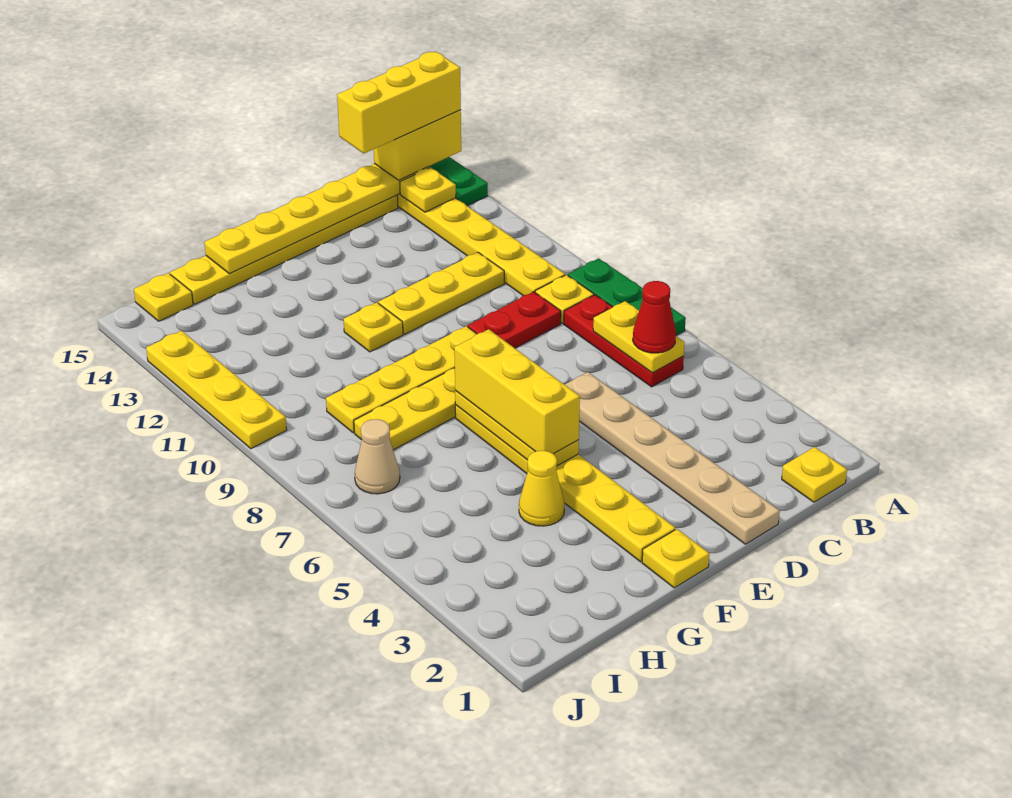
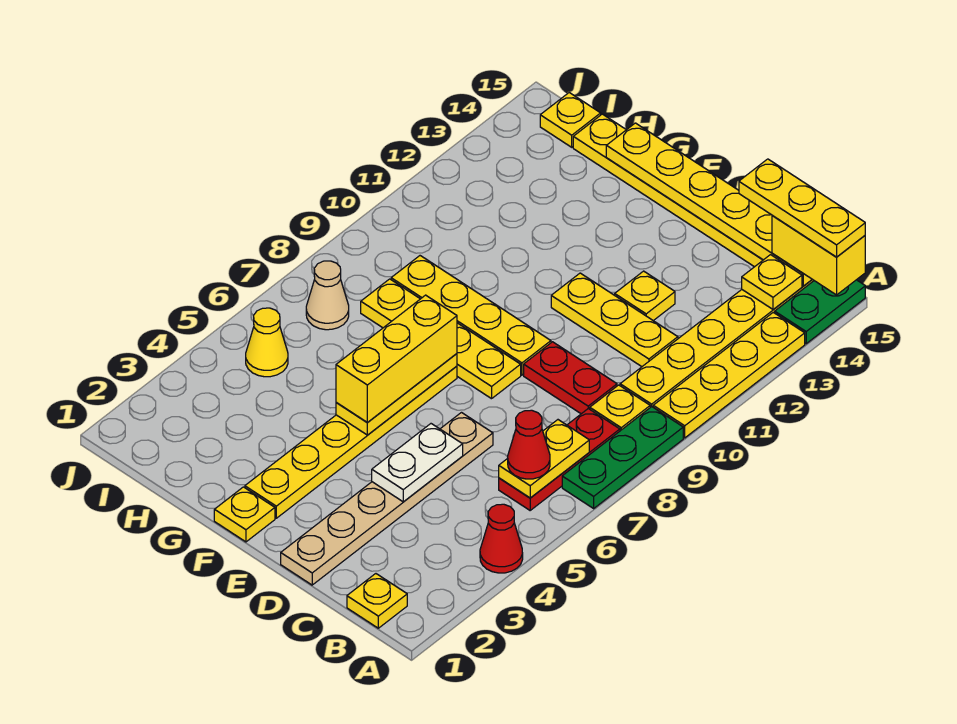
none -> red 1x1 cone [480,504,523,573]
yellow 1x3 brick [337,52,461,153] -> yellow 1x3 plate [739,159,865,257]
none -> white 1x2 plate [372,424,463,502]
yellow 1x1 plate [344,302,403,352] -> yellow 1x1 plate moved to [615,271,675,321]
yellow 1x1 cone [519,451,565,526] -> yellow 1x1 cone moved to [246,308,288,377]
yellow 1x4 plate [146,331,287,449] -> yellow 1x4 plate moved to [653,312,805,438]

